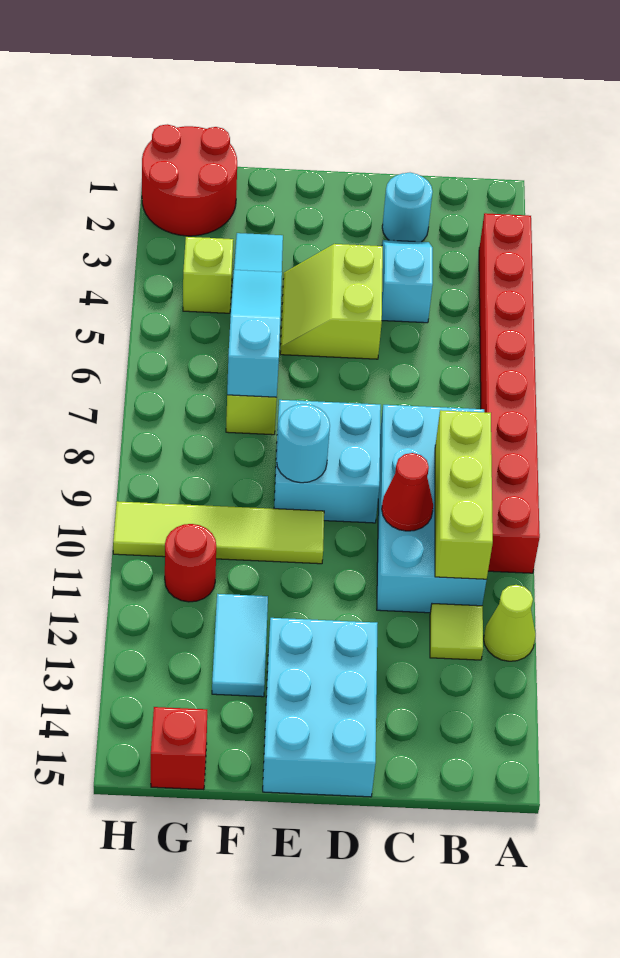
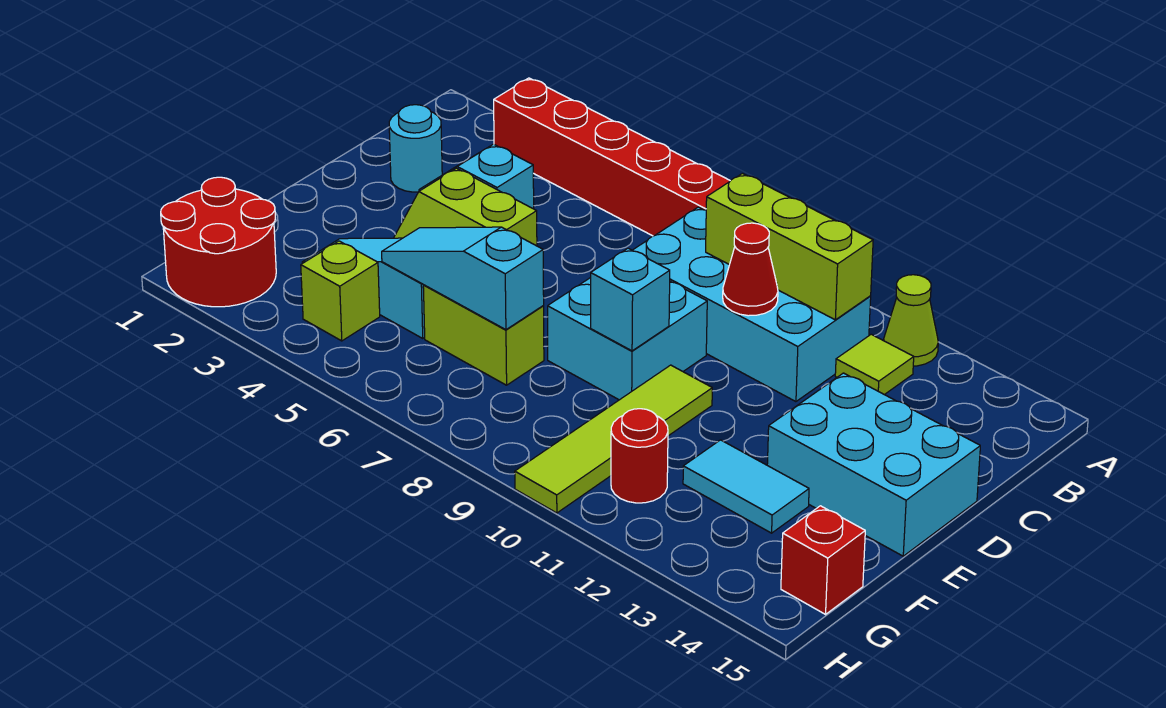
cyan 1x1 round brick [277,404,330,483] -> cyan 1x1 brick [591,248,670,351]

